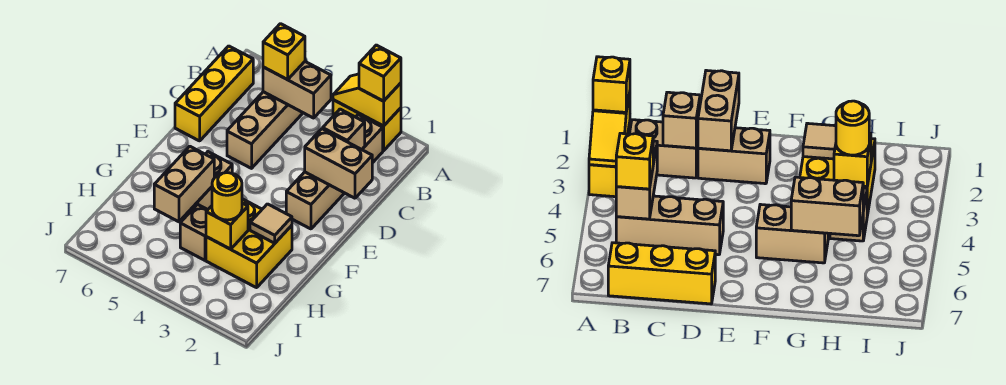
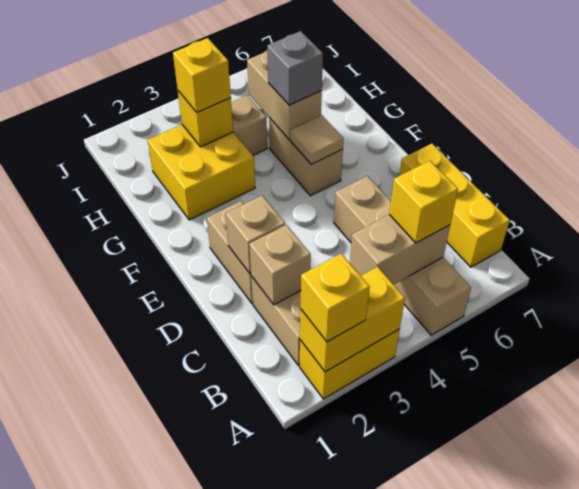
yellow 1x2 slope [333,74,401,126] -> yellow 1x2 brick [300,267,405,372]
tan 1x3 brick [227,92,303,168] -> tan 1x4 brick [334,176,471,335]
tan 1x2 brick [305,129,372,198] -> tan 1x1 brick [226,196,285,274]
tan 1x1 tile [250,204,292,243] -> tan 1x1 tile moved to [290,115,344,164]
none -> grey 1x1 brick [267,31,323,105]
yellow 1x1 round brick [212,173,242,220] -> yellow 1x1 brick [173,38,231,113]

